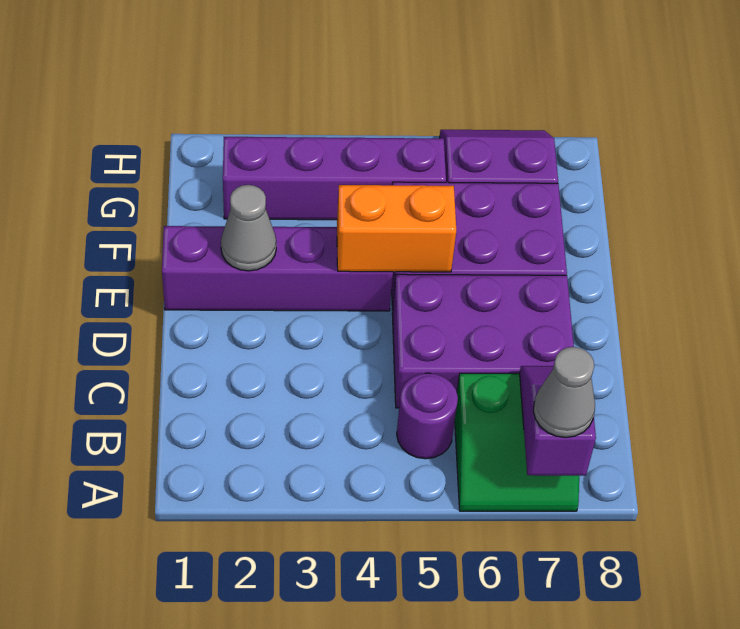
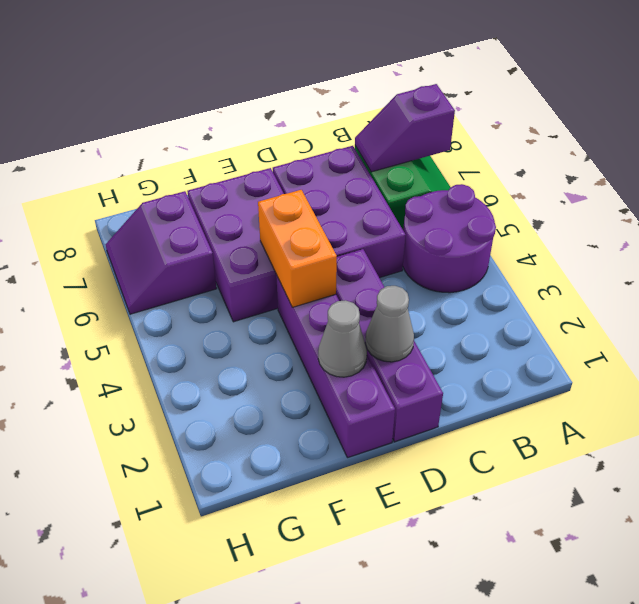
grey 1x1 cone [533,347,595,438] -> grey 1x1 cone moved to [365,286,414,362]
purple 1x1 round brick [397,373,458,459] -> purple 2x2 round brick [403,184,496,293]
purple 1x4 brick [223,137,446,220] -> purple 1x4 brick moved to [336,249,443,442]

